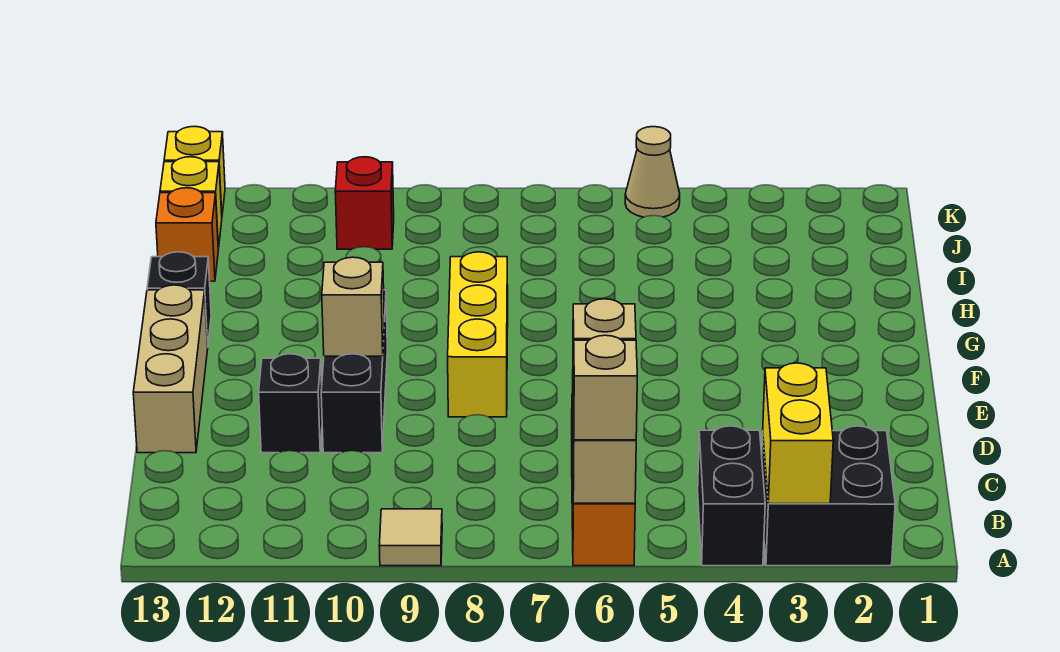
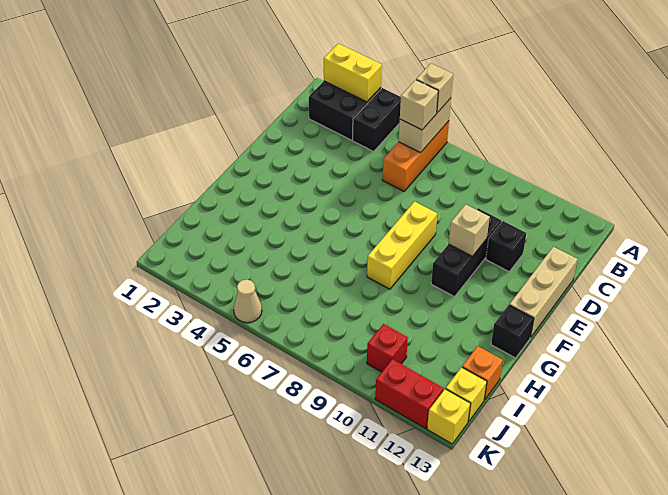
yellow 1x2 brick [763,363,833,504] -> yellow 1x2 brick turned to [324,43,382,102]
tan 1x1 tile [379,509,442,566] -> none
none -> red 1x2 brick [375,359,444,429]

